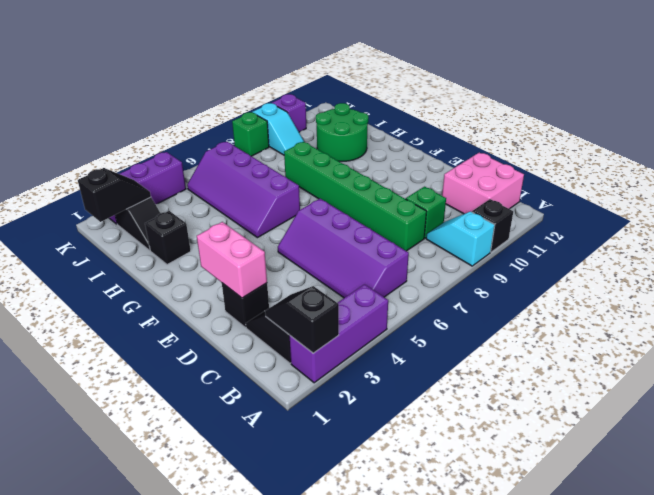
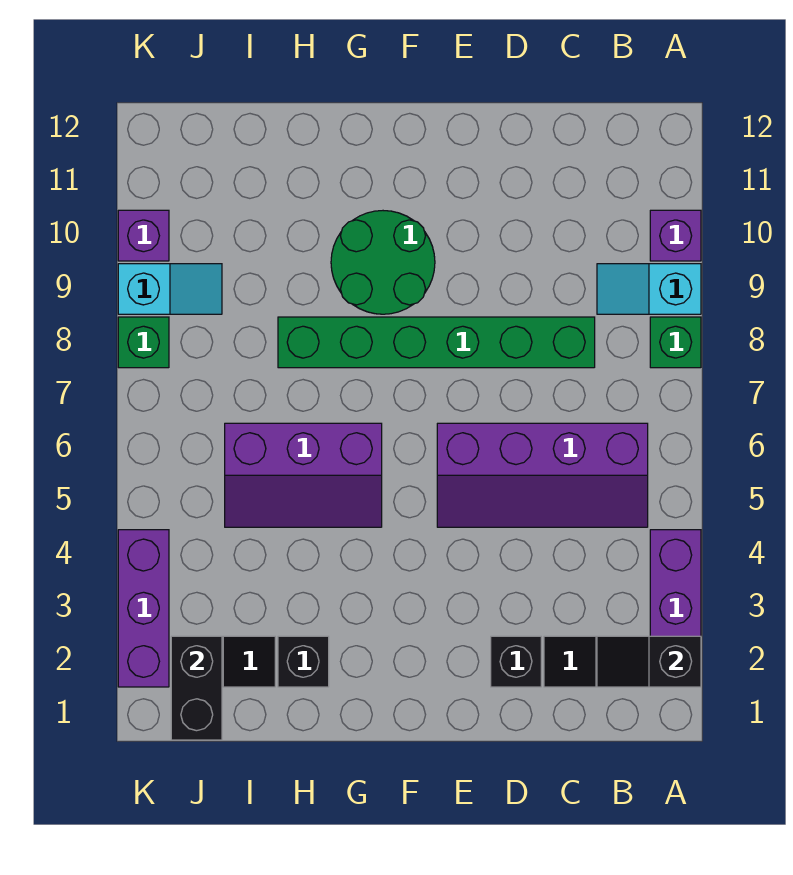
black 1x1 brick [472,199,513,252] -> purple 1x1 brick [650,210,701,261]
pink 2x2 brick [442,153,524,214] -> none
green 1x1 brick [406,187,446,238] -> green 1x1 brick moved to [650,317,701,368]
pink 1x2 brick [197,222,267,298] -> none
purple 2x4 slope [187,142,300,238] -> purple 2x3 slope [225,423,382,527]
green 2x2 round brick [316,103,368,161] -> green 2x2 round brick moved to [331,211,435,314]
black 1x2 slope [78,168,151,222] -> black 1x2 brick [171,636,222,740]

